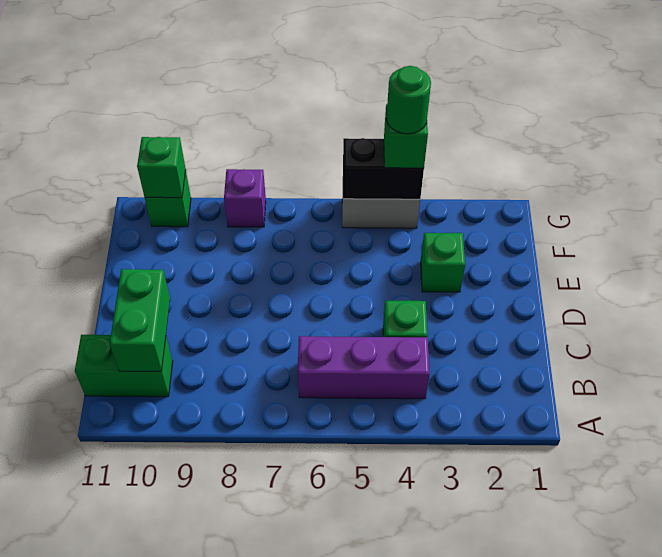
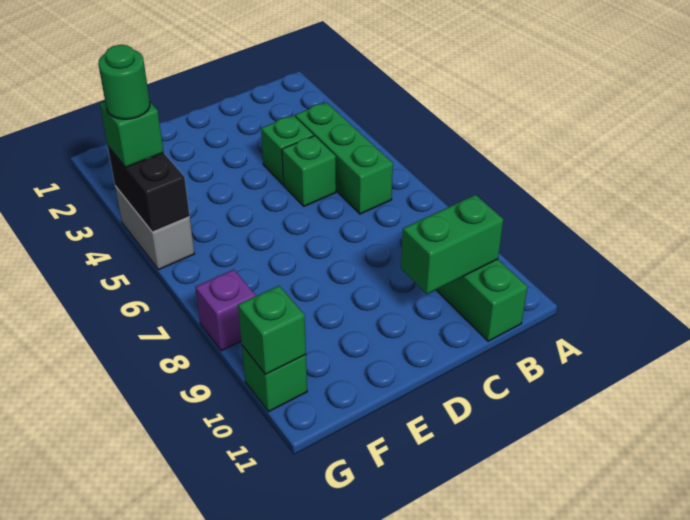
purple 1x3 brick [298,336,430,399] -> green 1x3 brick [295,102,393,214]
green 1x1 brick [421,233,465,292] -> green 1x1 brick moved to [282,136,336,206]

